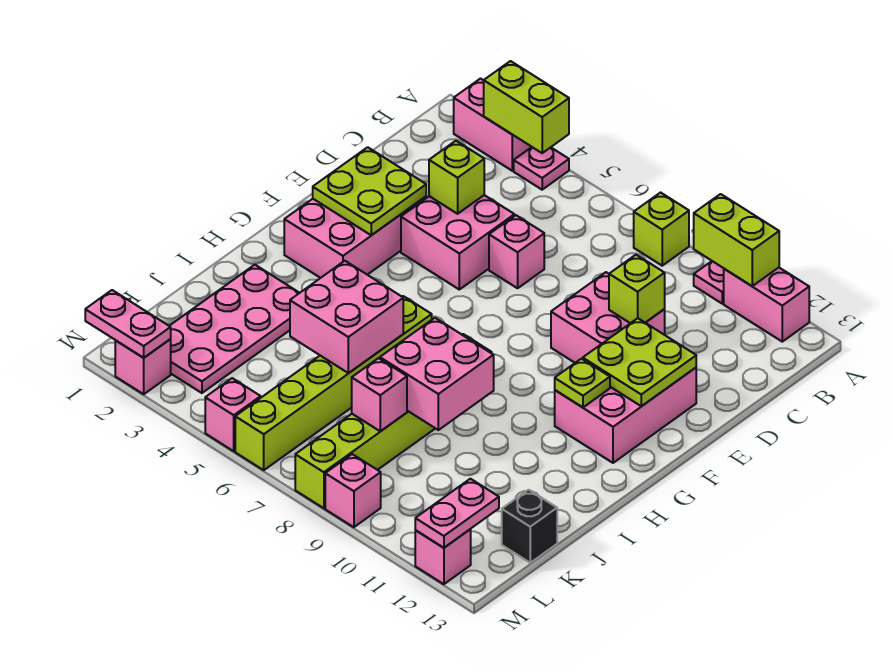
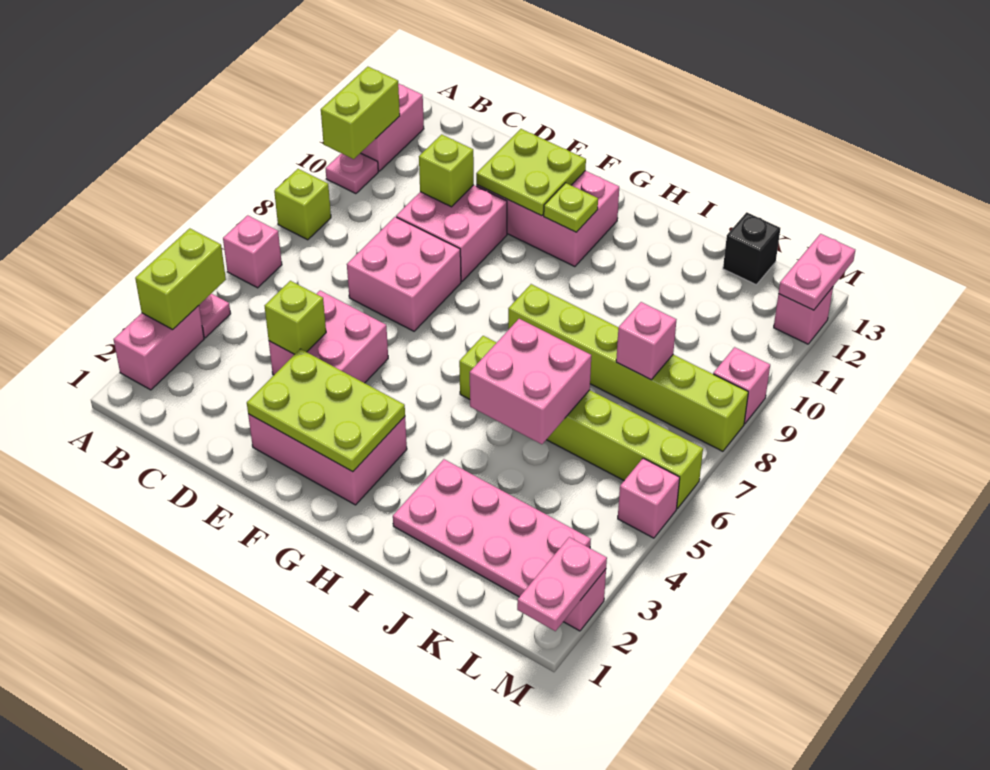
pink 1x1 brick [489,215,544,288] -> pink 1x1 brick moved to [223,215,282,288]
lime 2x2 plate [313,147,426,235] -> lime 2x3 plate [247,349,405,472]
pink 2x2 brick [380,318,494,430] -> pink 2x2 brick moved to [347,217,461,331]
pink 1x2 plate [415,479,499,548] -> pink 1x2 plate turned to [779,234,855,310]

